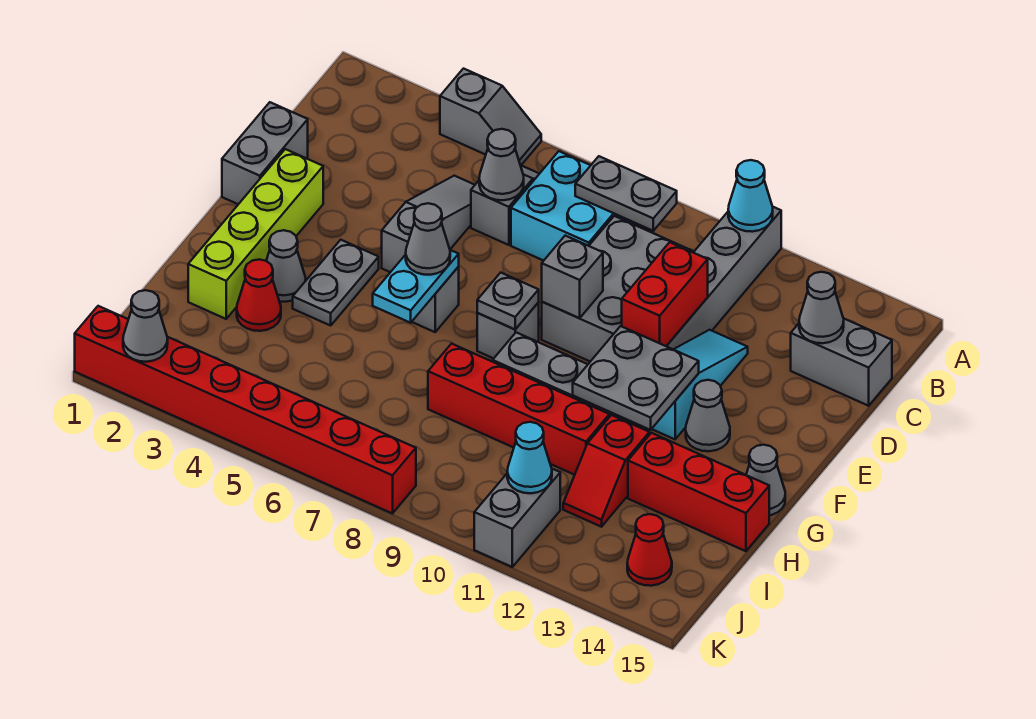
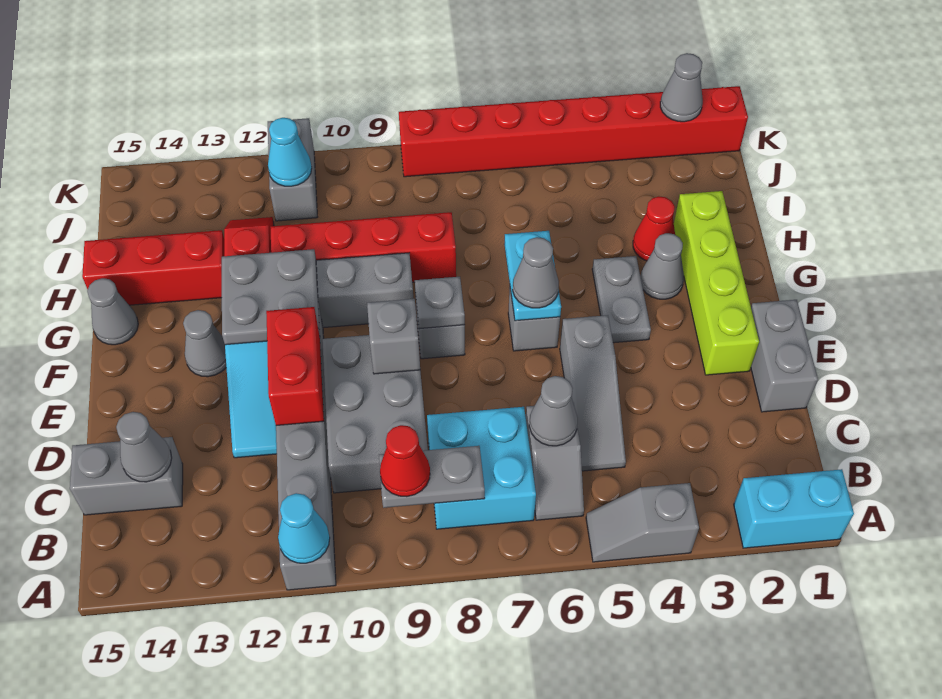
none -> cyan 1x2 brick [734,469,854,548]
red 1x1 cone [627,514,672,586] -> red 1x1 cone moved to [380,425,430,497]

